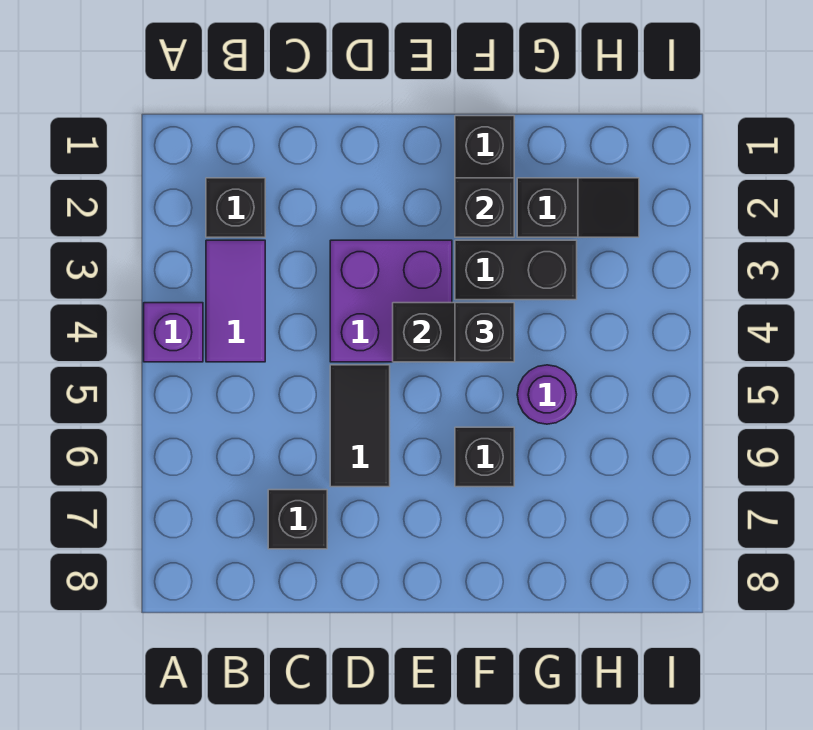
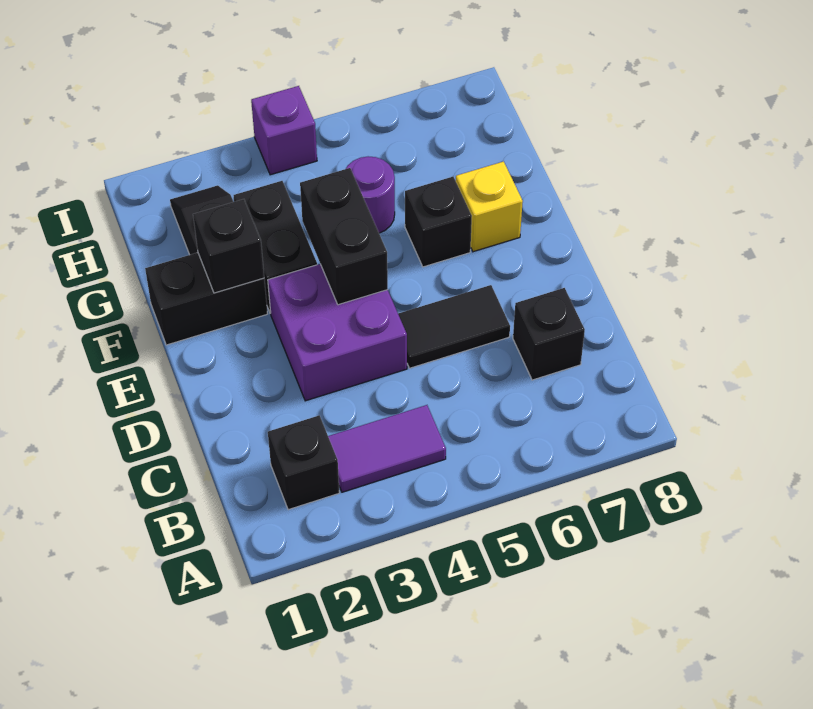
purple 1x1 brick [144,303,203,362] -> purple 1x1 brick moved to [251,86,317,175]
black 1x1 brick [455,303,514,362] -> none
none -> yellow 1x1 brick [456,162,523,252]

